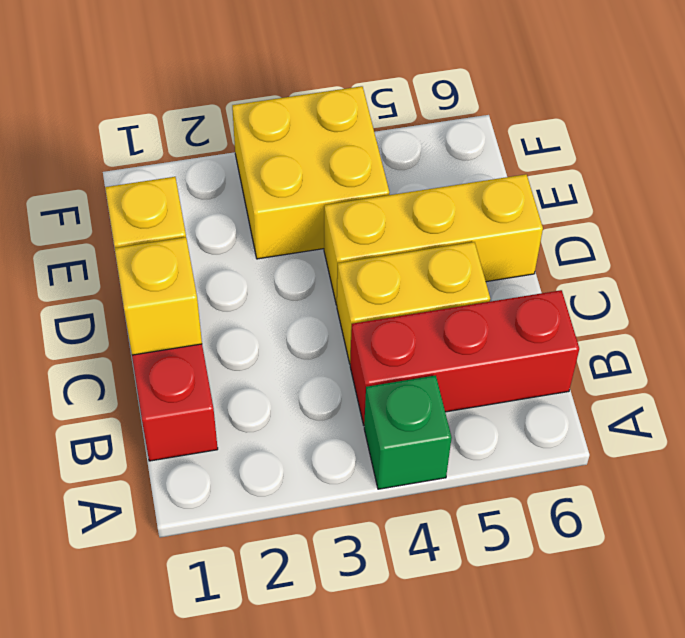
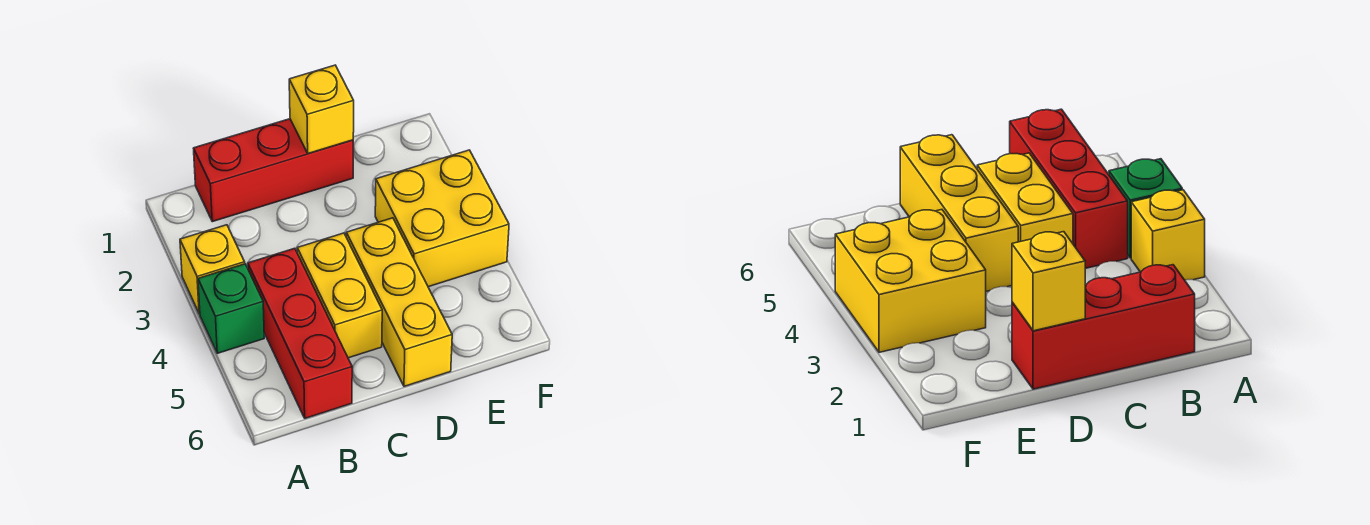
yellow 1x1 brick [115,237,202,355] -> yellow 1x1 brick moved to [180,225,245,314]

